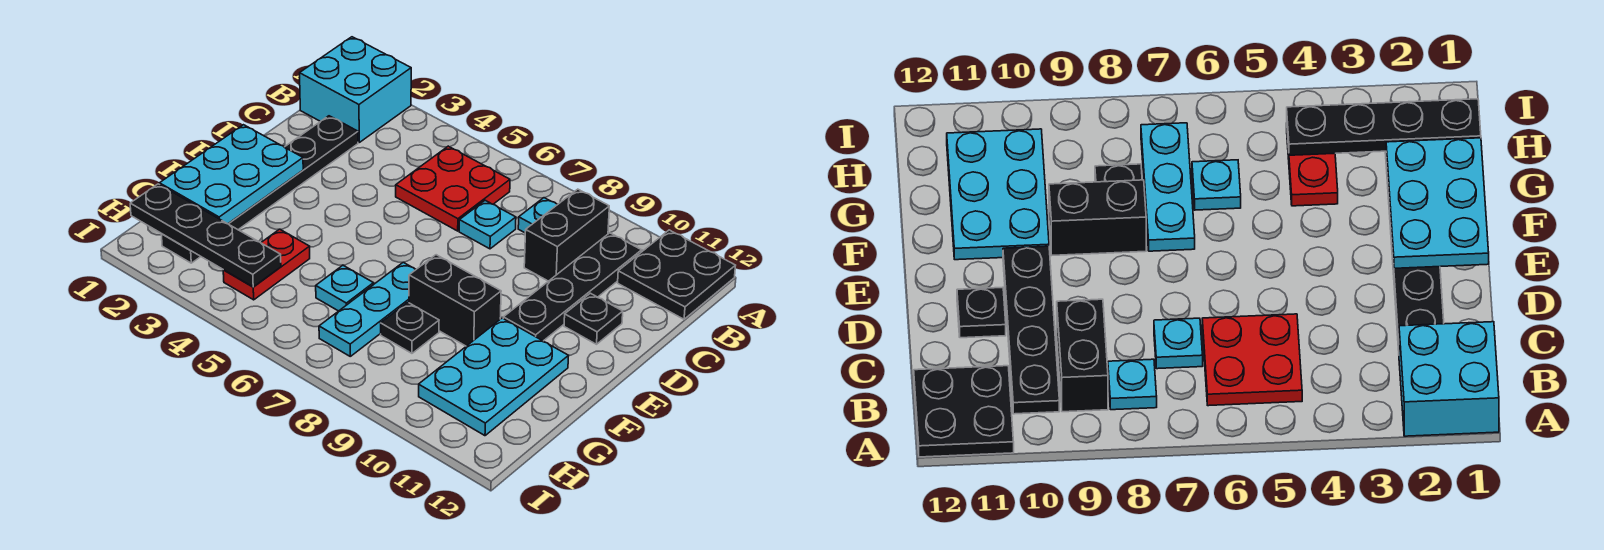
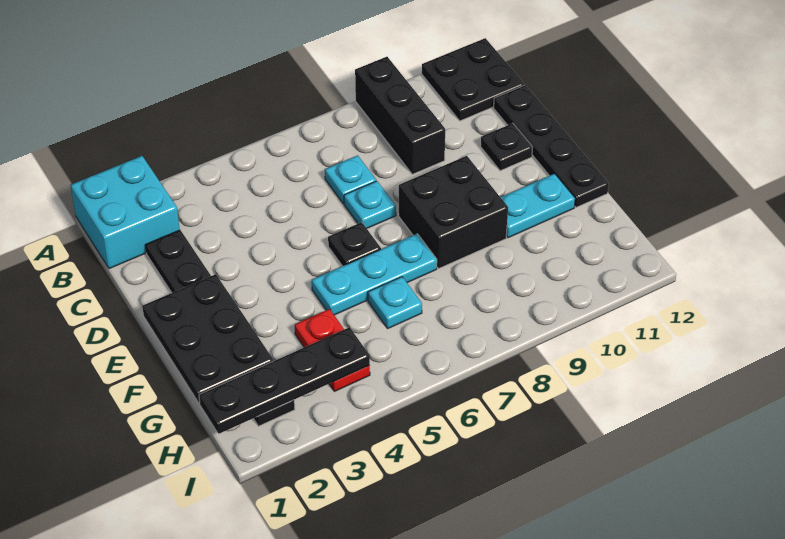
red 2x2 plate [396,146,510,231] -> none
cyan 1x1 plate [518,198,557,233] -> cyan 1x1 plate moved to [344,181,396,228]
black 1x2 brick [524,189,609,281] -> black 1x3 brick [355,57,445,174]
black 1x4 plate [503,233,642,341] -> black 1x4 plate moved to [494,85,609,207]
cyan 2x3 plate [159,125,303,224] -> black 2x3 plate [142,274,273,403]
cyan 1x3 plate [319,262,416,356] -> cyan 1x3 plate turned to [312,234,437,315]
black 1x2 brick [409,255,501,346] -> black 2x2 brick [399,156,508,269]
cyan 2x3 plate [419,318,569,436] -> cyan 1x2 plate [501,174,575,238]
black 1x1 plate [381,302,439,353] -> black 1x1 plate moved to [328,222,381,266]

